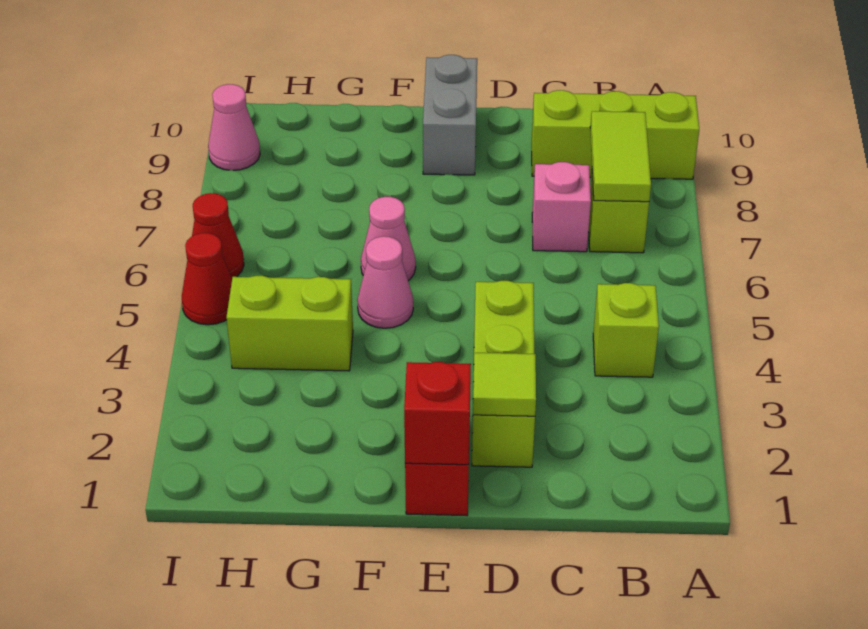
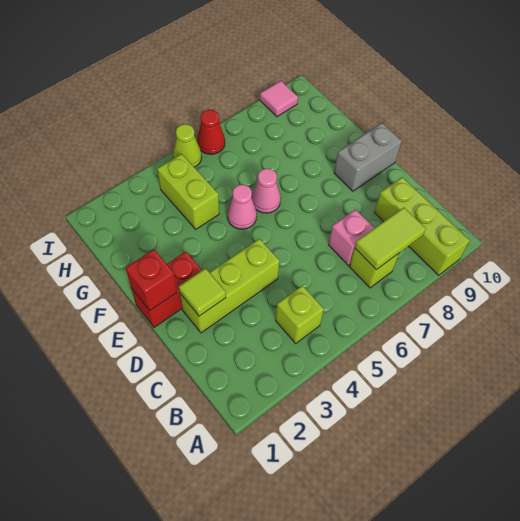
red 1x1 cone [182,233,232,325] -> lime 1x1 cone [173,124,202,167]
pink 1x1 cone [208,84,260,170] -> pink 1x1 tile [260,81,298,117]

